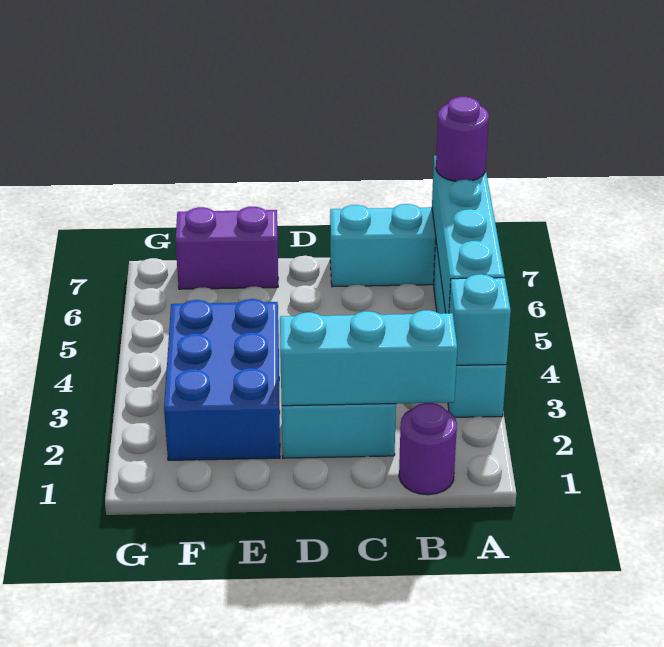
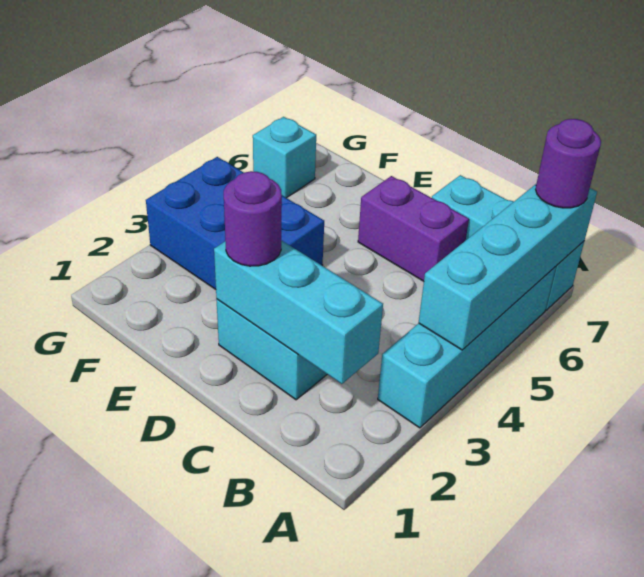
cyan 1x1 brick [449,274,511,365] -> cyan 1x1 brick moved to [253,117,316,198]
purple 1x1 round brick [399,403,457,495] -> purple 1x1 round brick moved to [224,171,282,266]
blue 2x3 brick [164,299,280,460] -> blue 2x3 brick turned to [146,157,324,289]
purple 1x2 brick [175,207,278,289] -> purple 1x2 brick moved to [358,176,469,281]

